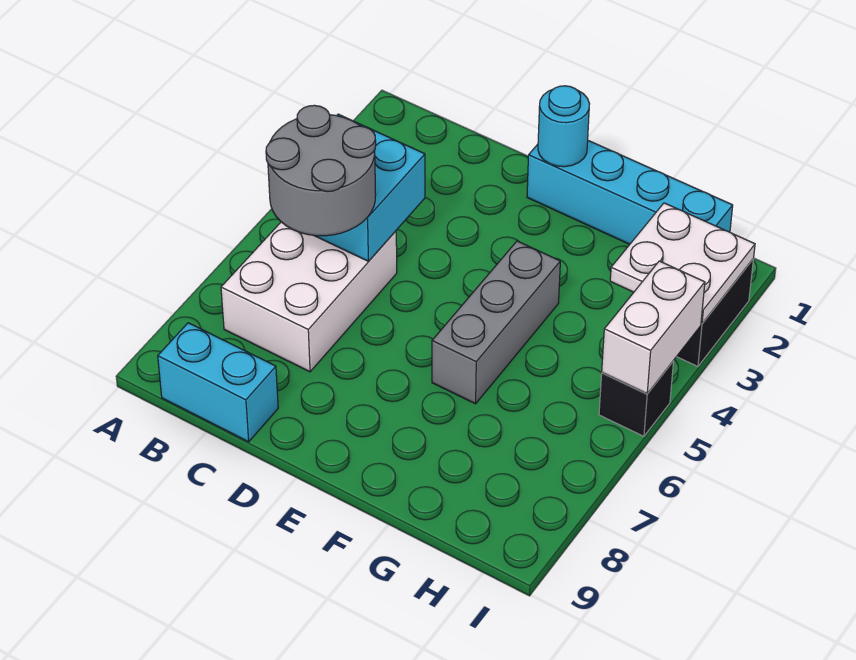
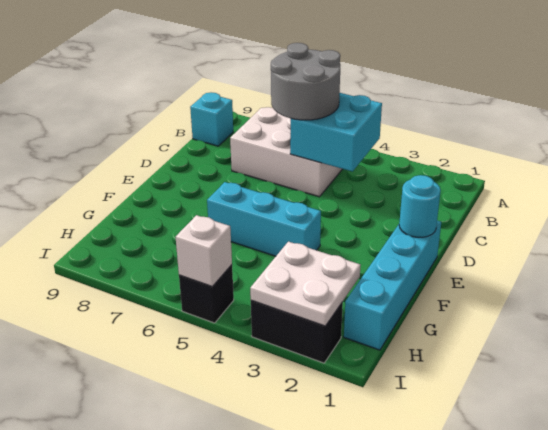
cyan 1x2 brick [158,323,278,442] -> cyan 1x1 brick [190,92,233,146]
grey 1x3 brick [432,241,560,404] -> cyan 1x3 brick [207,182,321,256]
white 1x2 brick [602,261,705,394] -> white 1x1 brick [176,215,232,287]

